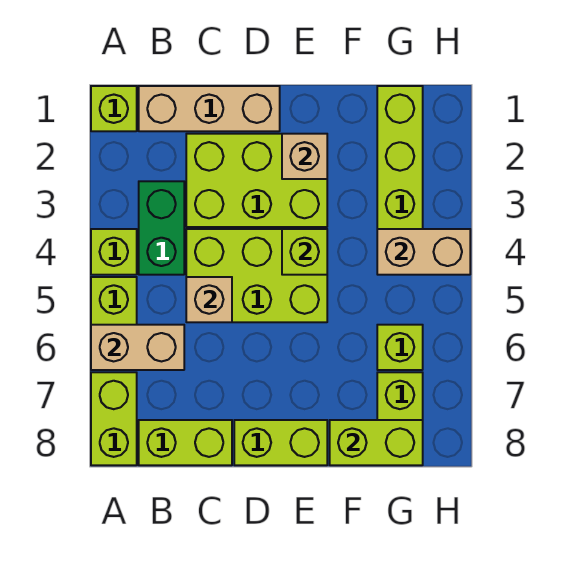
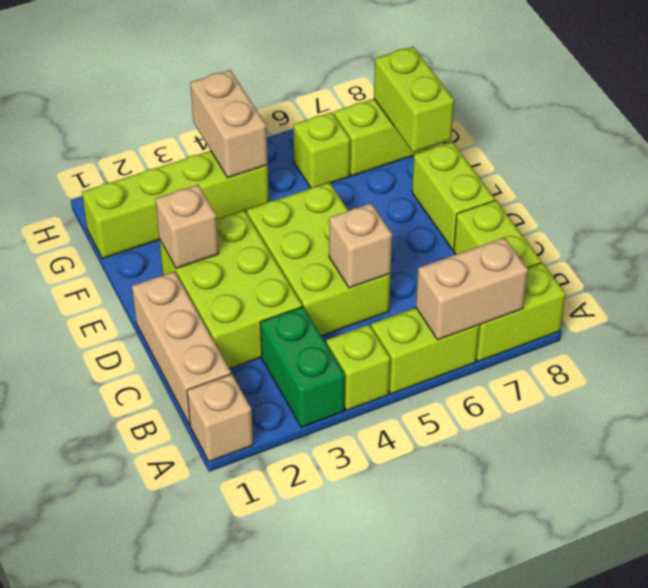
lime 1x1 brick [91,86,137,131] -> tan 1x1 brick [187,374,253,462]
tan 1x2 brick [91,325,184,370] -> tan 1x2 brick turned to [416,238,528,340]
green 1x2 brick [139,181,184,275] -> green 1x2 brick turned to [260,307,345,427]
lime 1x1 brick [282,229,327,275] -> none

